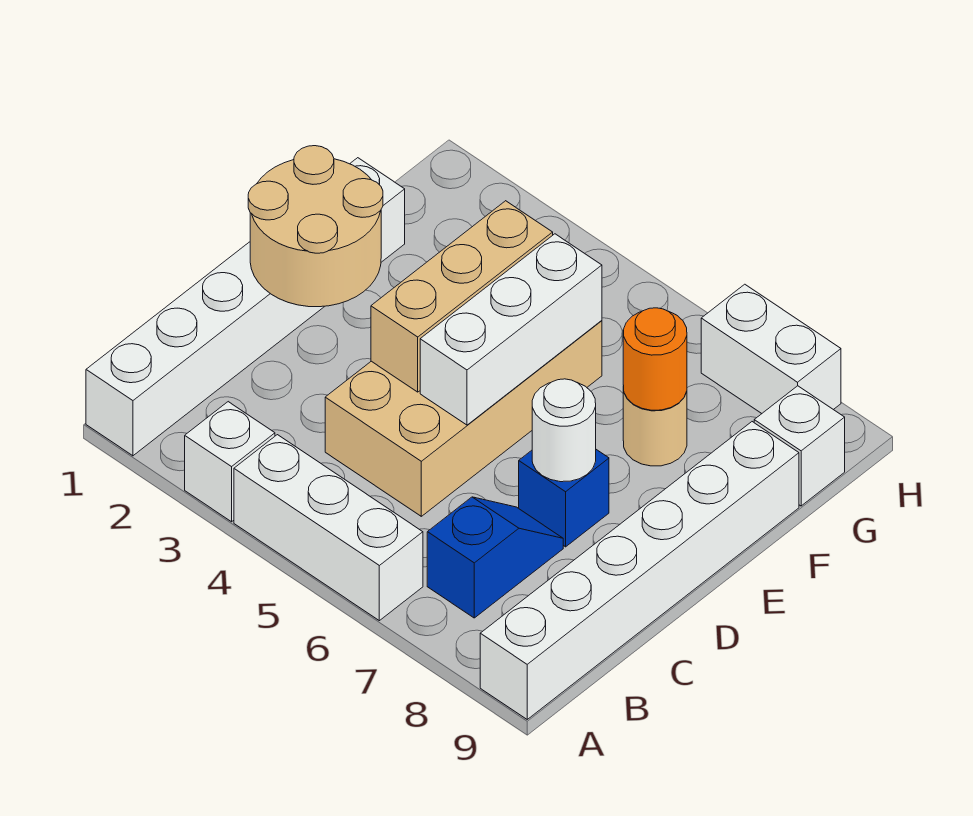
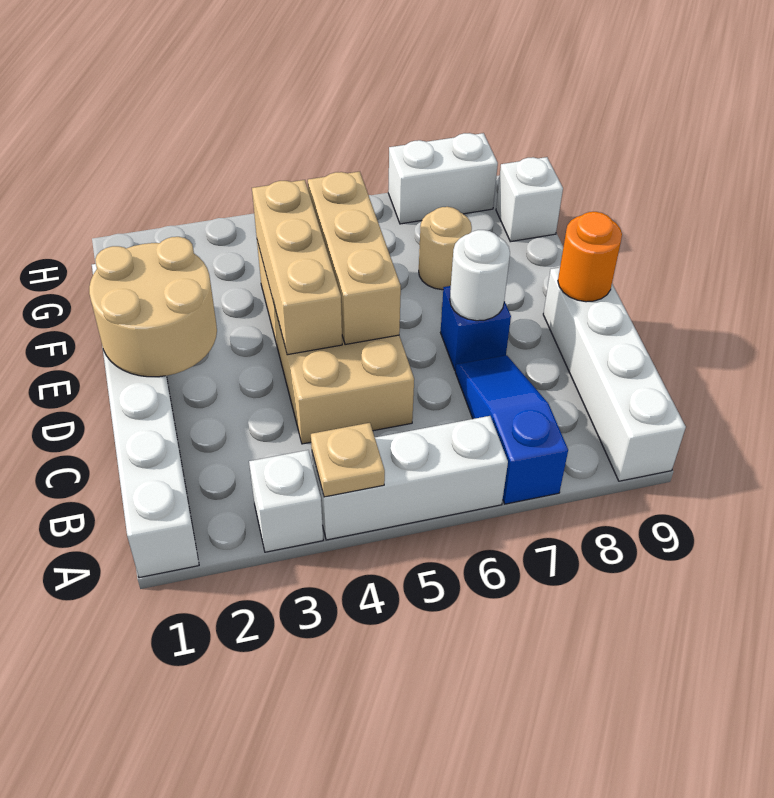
none -> tan 1x1 plate [311,423,385,497]
white 1x6 brick [480,422,799,719] -> white 1x4 brick [543,267,686,481]
blue 1x2 slope [427,497,563,618] -> blue 1x3 slope [455,355,568,504]
white 1x3 brick [420,234,602,425] -> tan 1x3 brick [308,172,401,345]
orange 1x1 round brick [623,308,687,410] -> orange 1x1 round brick moved to [558,212,622,302]

